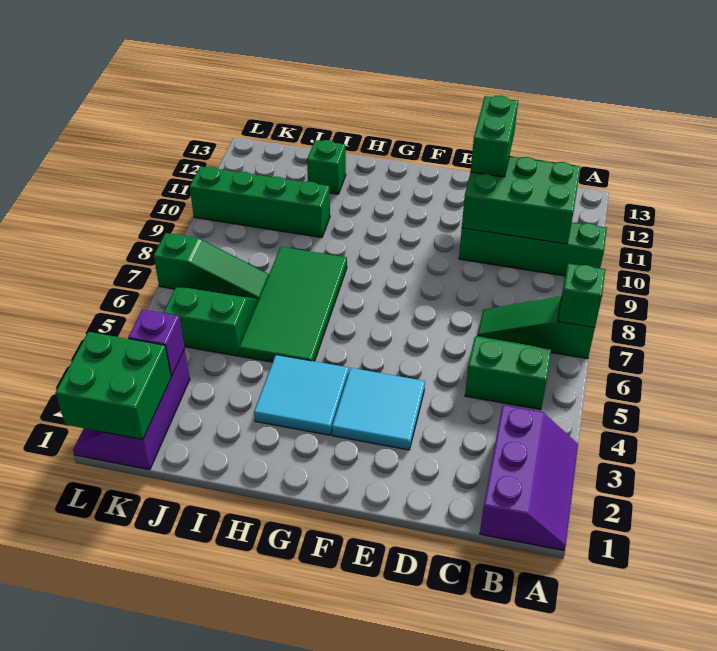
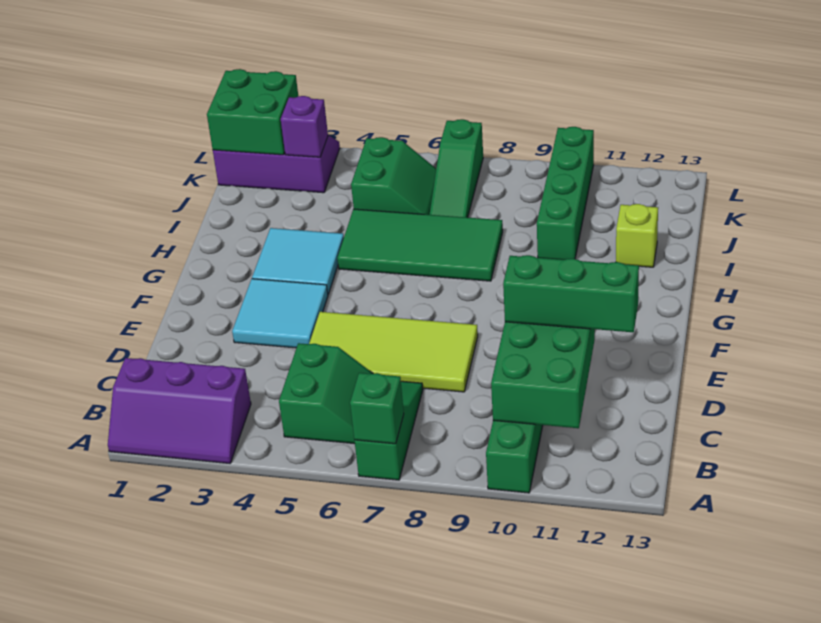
none -> lime 2x4 tile [309,312,478,392]
green 1x2 brick [471,96,518,177] -> green 1x3 brick [503,255,639,332]
green 1x1 brick [307,140,346,194] -> lime 1x1 brick [616,204,658,267]

